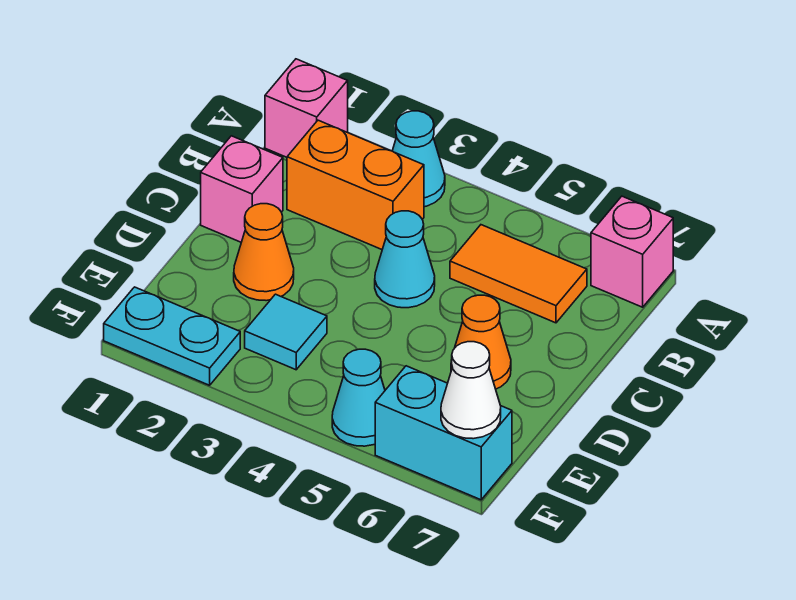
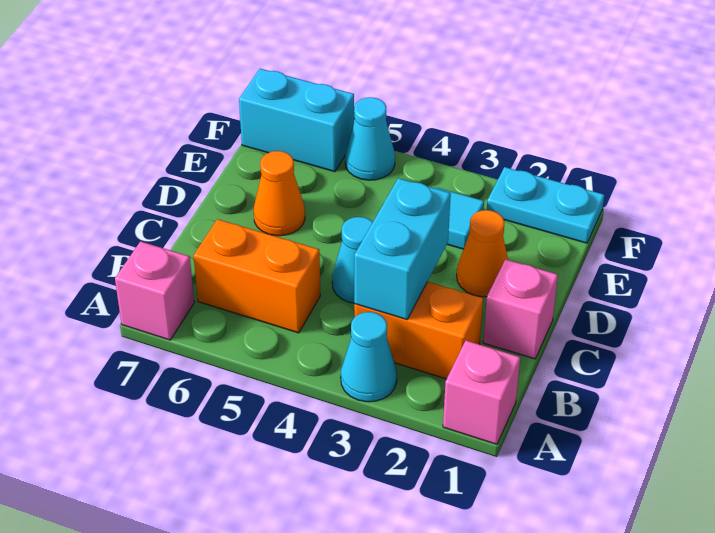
none -> cyan 1x2 brick [354,178,451,320]
orange 1x2 tile [450,225,587,323] -> orange 1x2 brick [194,219,320,333]
white 1x1 cone [441,342,501,439] -> none

